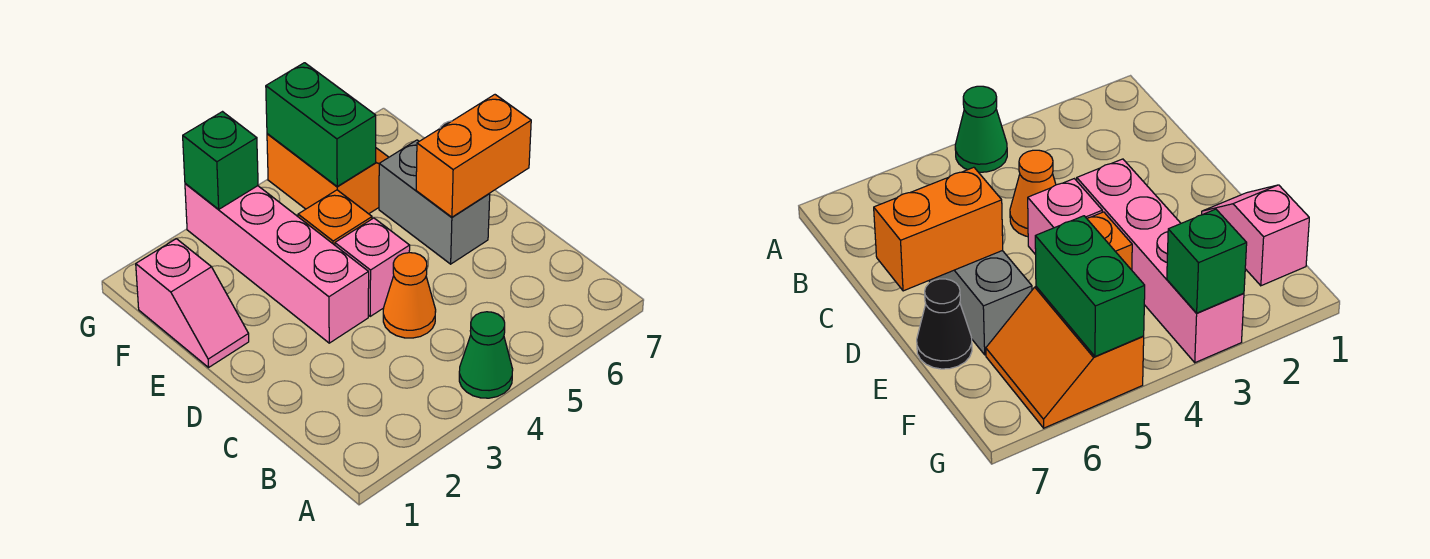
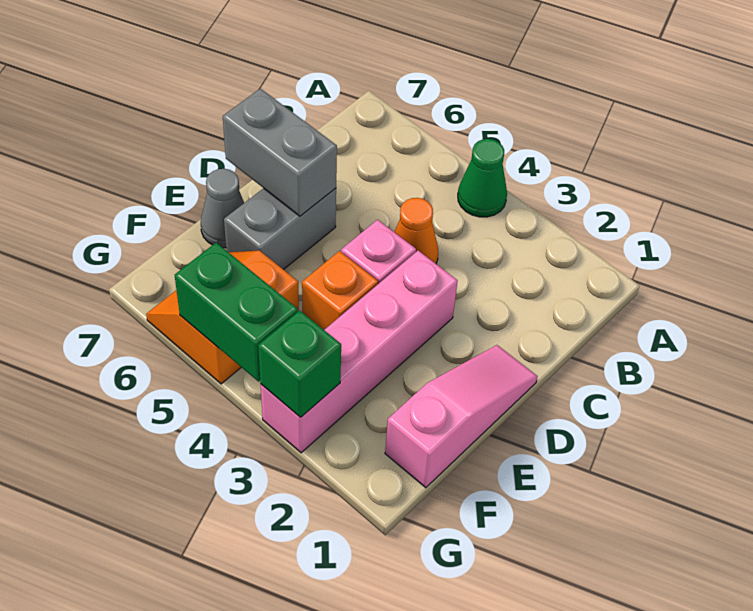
orange 1x2 brick [416,95,531,217] -> grey 1x2 brick [223,89,337,216]
pink 1x2 slope [136,239,249,367] -> pink 1x3 slope [385,345,538,488]
black 1x1 cone [917,279,972,369] -> grey 1x1 cone [201,169,244,248]
green 1x2 brick [266,63,376,186] -> green 1x2 brick turned to [175,243,298,382]

